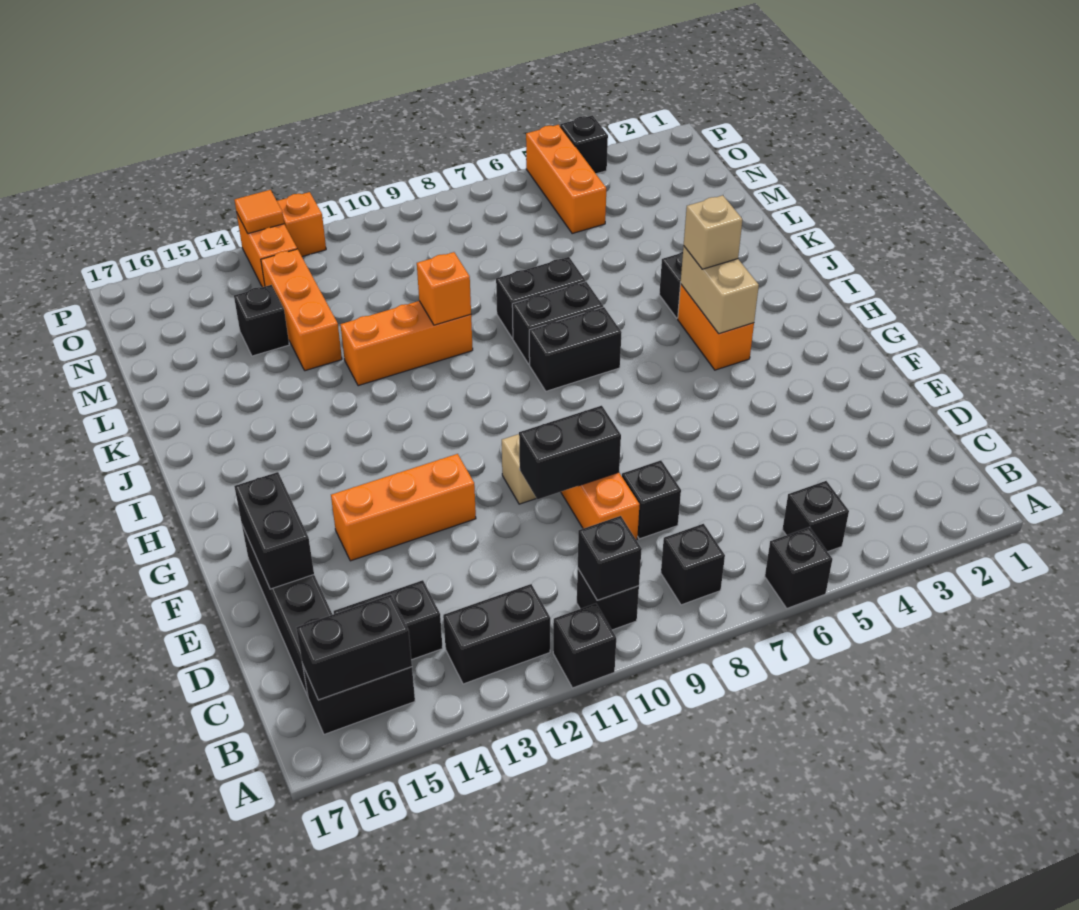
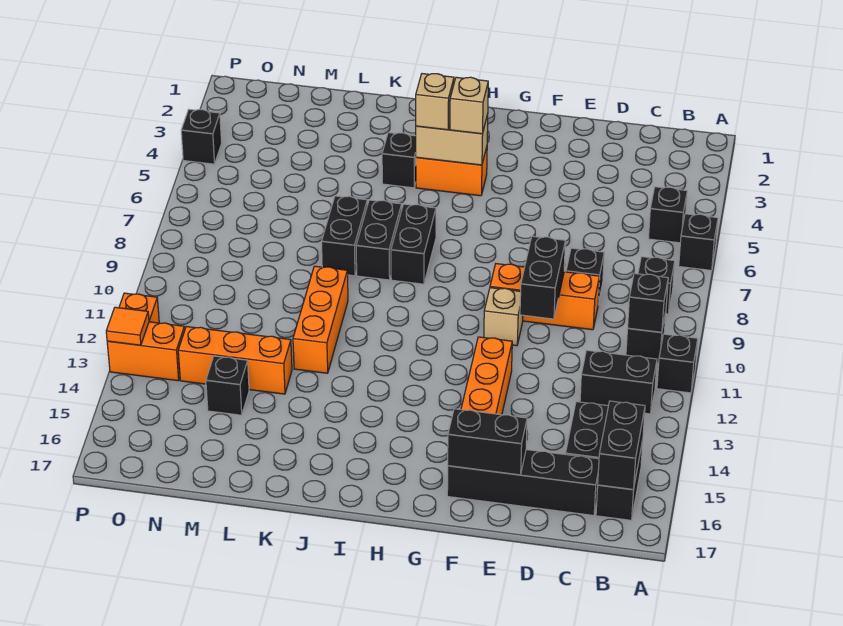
black 1x2 brick [443,584,550,684] -> black 1x2 brick turned to [580,350,657,414]
none -> tan 1x1 brick [450,77,488,134]
orange 1x1 brick [417,252,471,325] -> none
orange 1x3 brick [526,125,606,234] -> none

